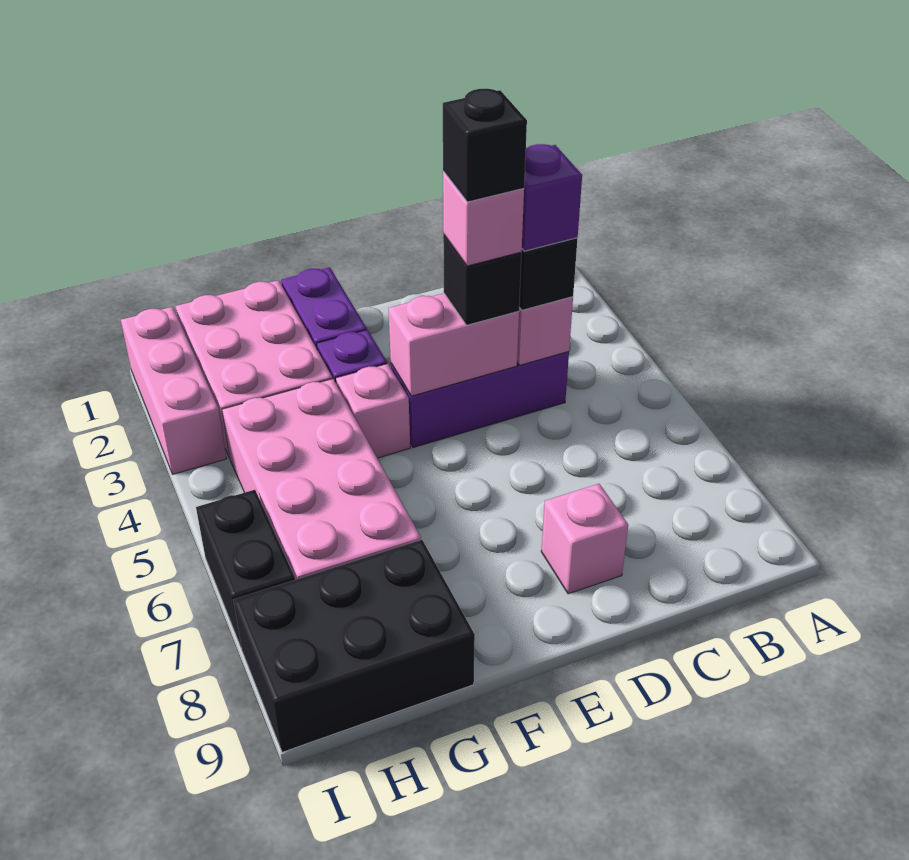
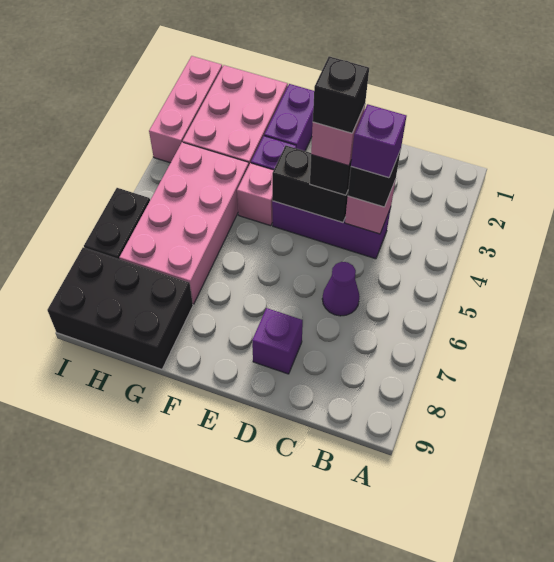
none -> purple 1x1 cone [322,262,360,316]
pink 1x2 brick [388,293,519,396] -> black 1x2 brick [272,146,348,223]
pink 1x1 brick [541,484,628,594] -> purple 1x1 brick [252,308,303,374]

